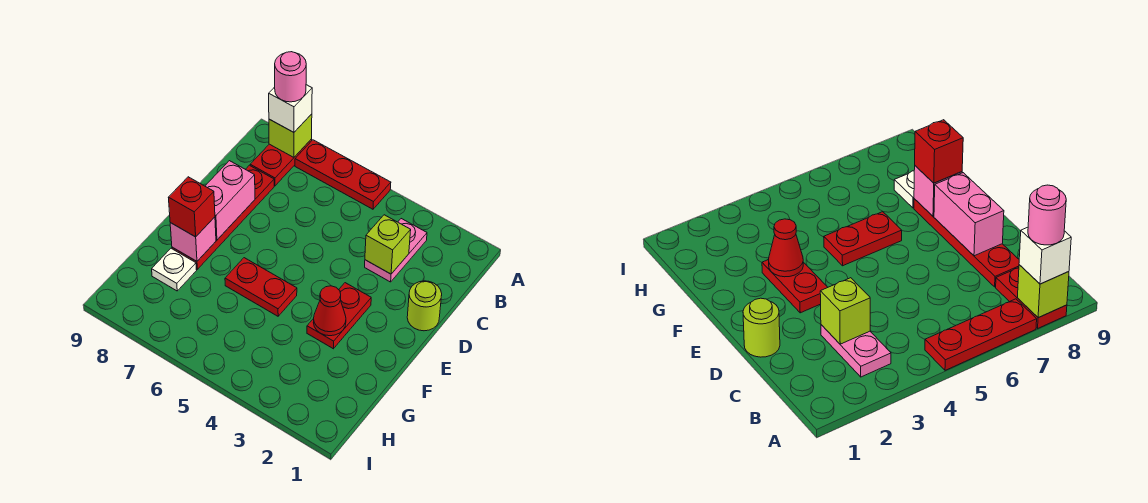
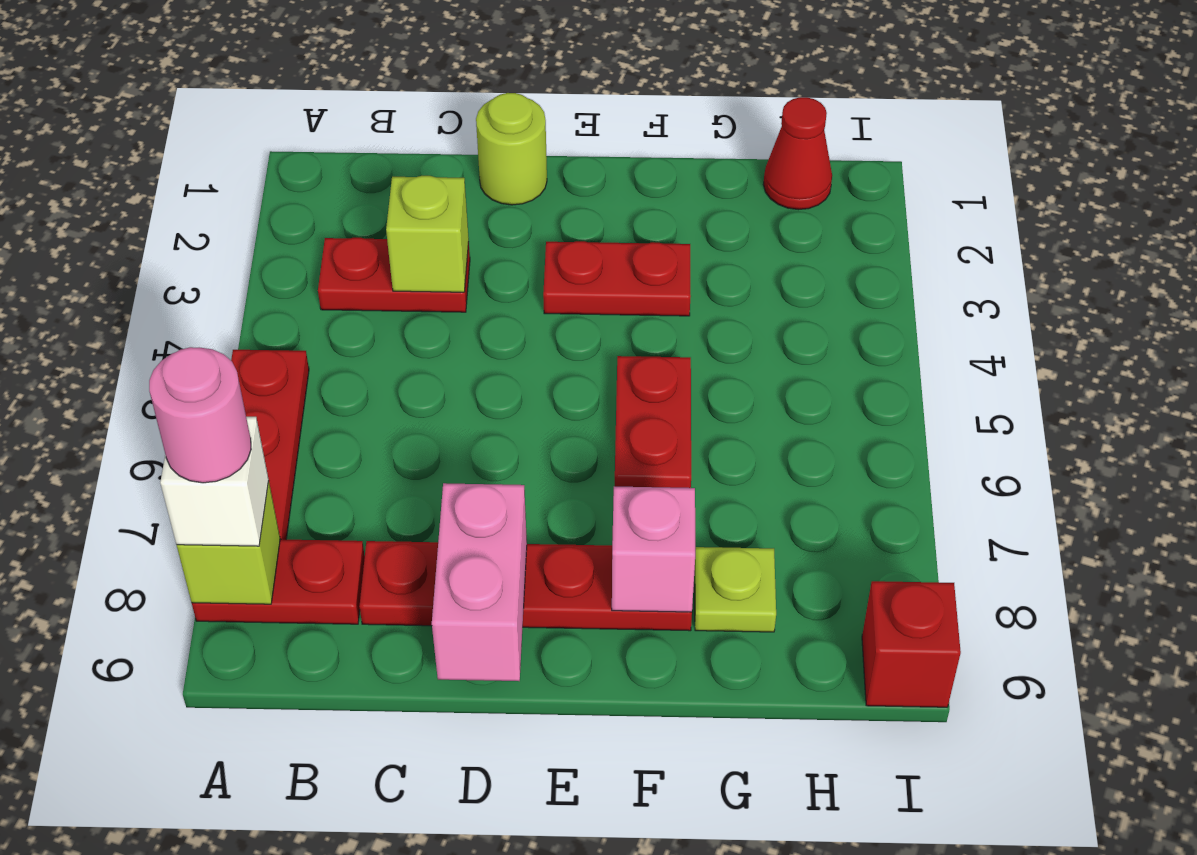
pink 1x2 plate [365,219,427,282] -> red 1x2 plate [318,238,470,312]
pink 1x2 brick [205,161,255,240] -> pink 1x2 brick turned to [432,483,527,681]
red 1x1 cone [313,286,346,336] -> red 1x1 cone moved to [763,97,832,210]
red 1x1 brick [169,177,215,237] -> red 1x1 brick moved to [862,581,961,707]
white 1x1 plate [152,248,197,291] -> lime 1x1 plate [695,547,776,632]

